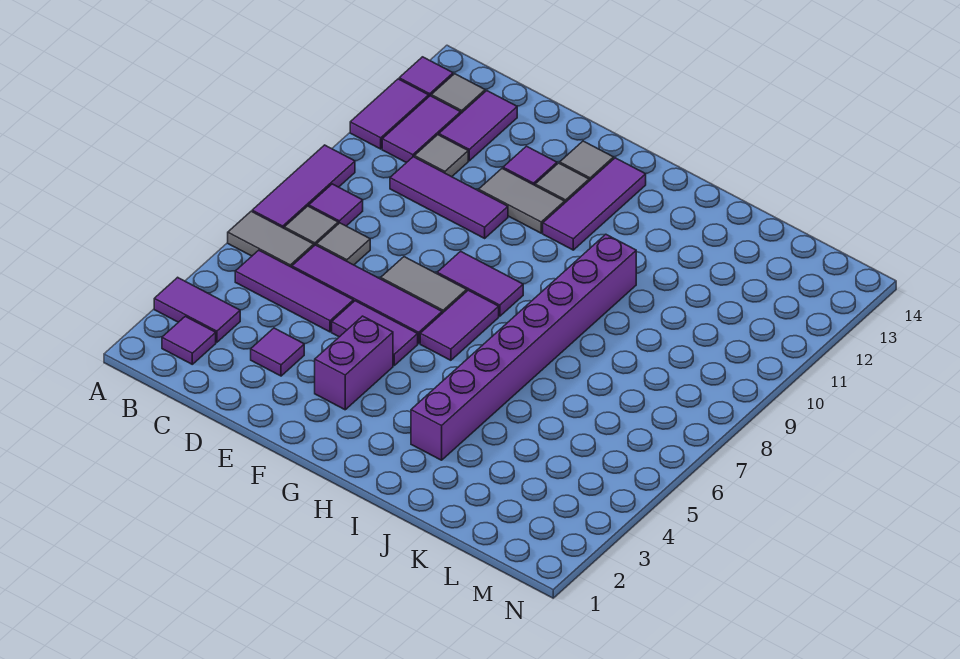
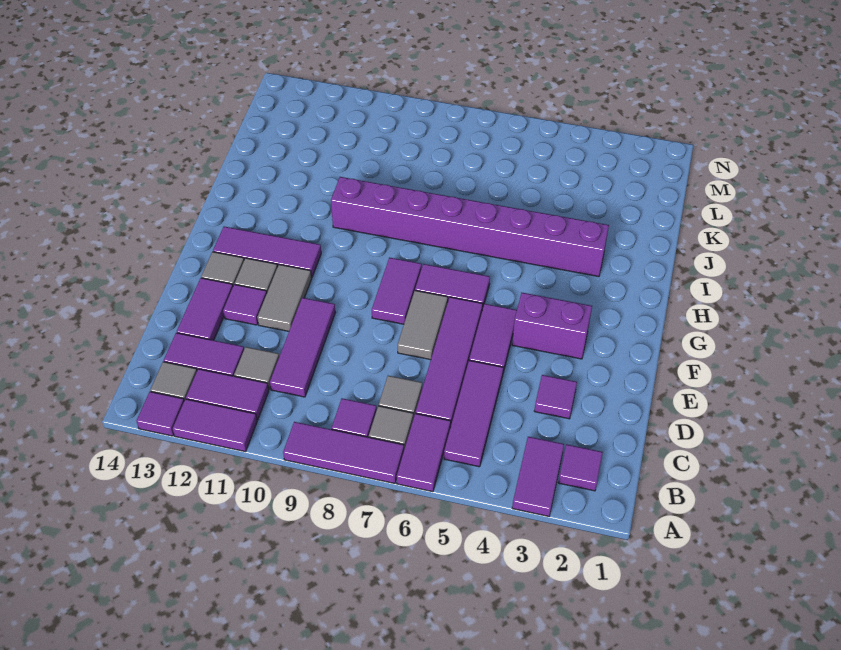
grey 1x2 tile [228,211,314,267] -> purple 1x2 tile [397,413,451,492]
none -> purple 1x2 tile [177,278,233,340]

